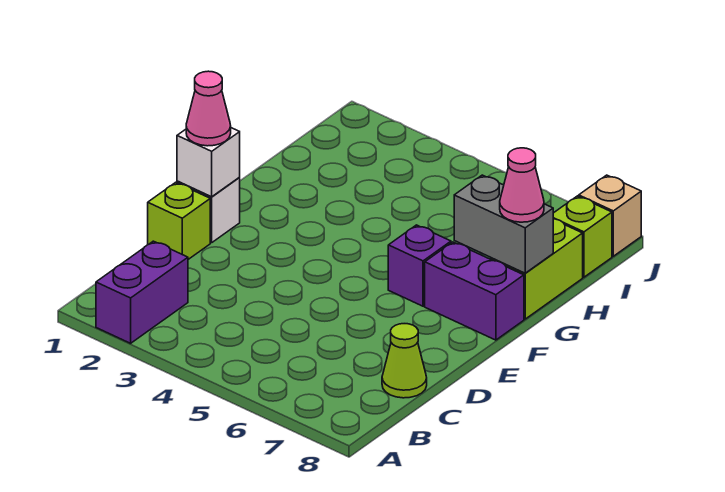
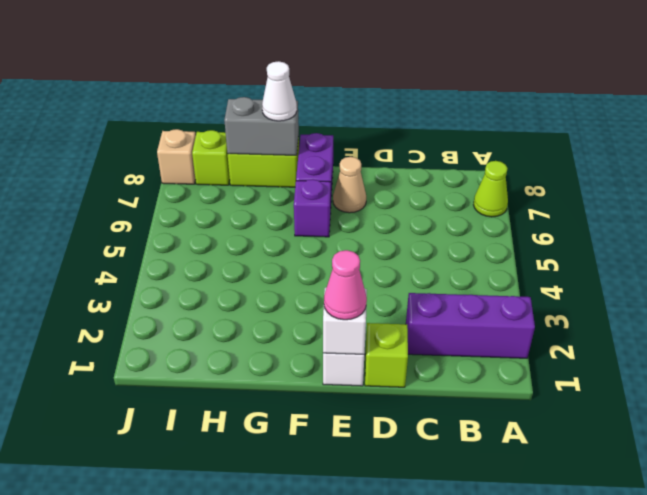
purple 1x2 brick [96,241,188,343] -> purple 1x3 brick [406,293,535,358]
lime 1x1 cone [382,324,427,398] -> lime 1x1 cone moved to [474,161,508,217]
none -> tan 1x1 cone [333,157,366,213]
grey 1x2 brick [454,175,553,273] -> grey 1x2 brick turned to [224,97,299,155]
pink 1x1 cone [500,148,544,222] -> white 1x1 cone [262,61,297,121]

